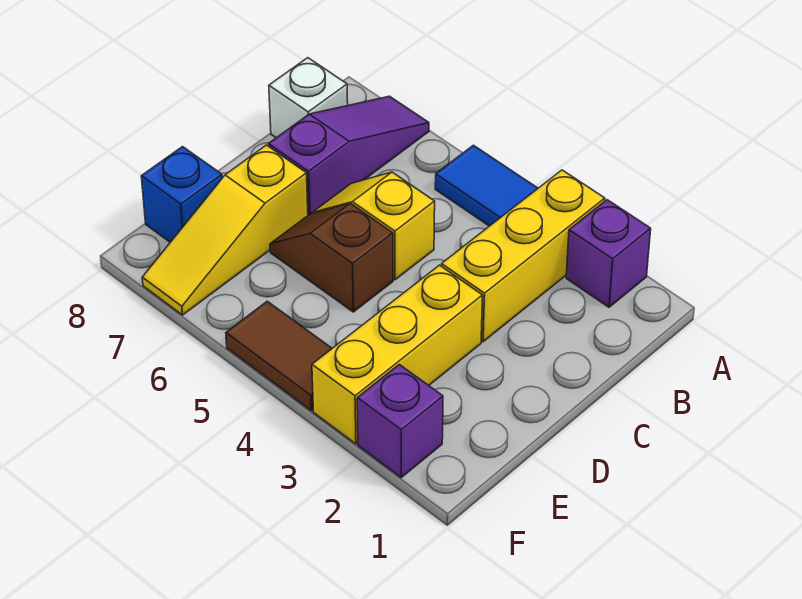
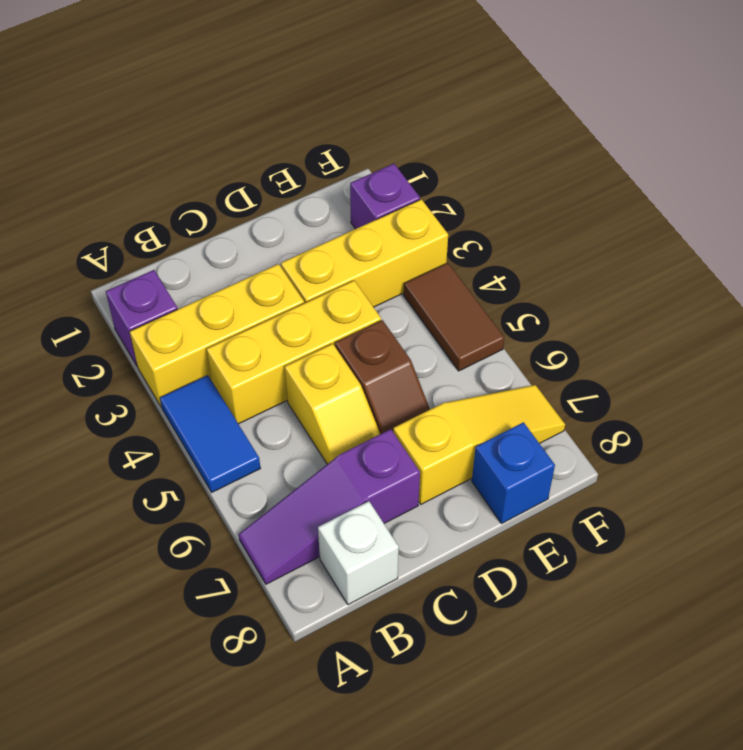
none -> yellow 1x3 brick [207,281,381,424]

